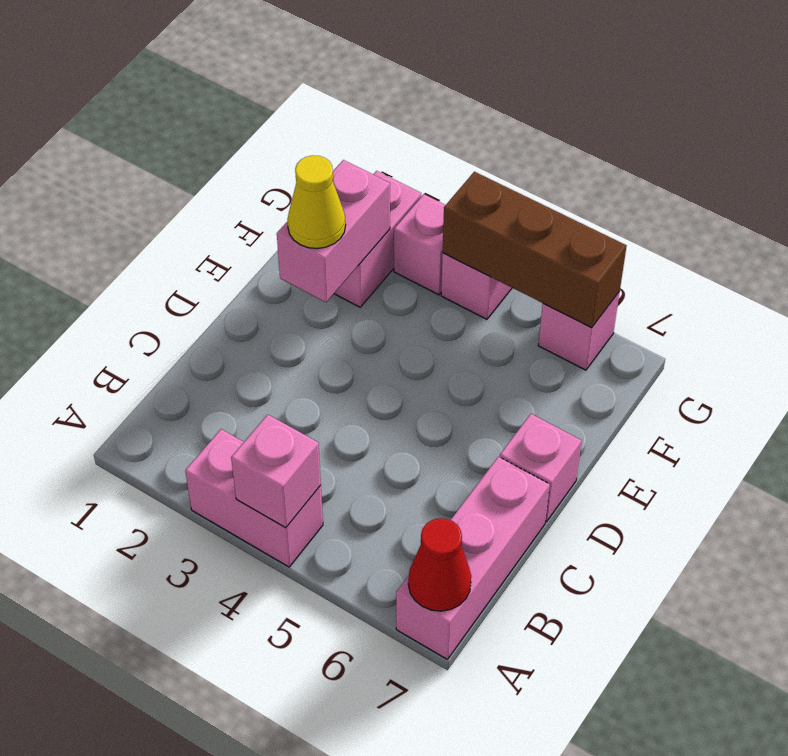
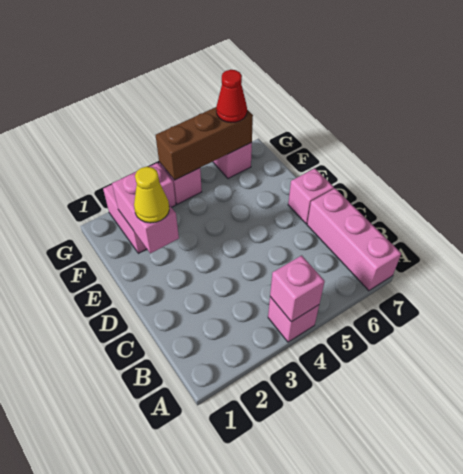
pink 1x2 brick [185,429,323,567] -> pink 1x1 brick [268,297,319,342]
red 1x1 cone [408,518,471,611] -> red 1x1 cone moved to [216,70,247,123]

